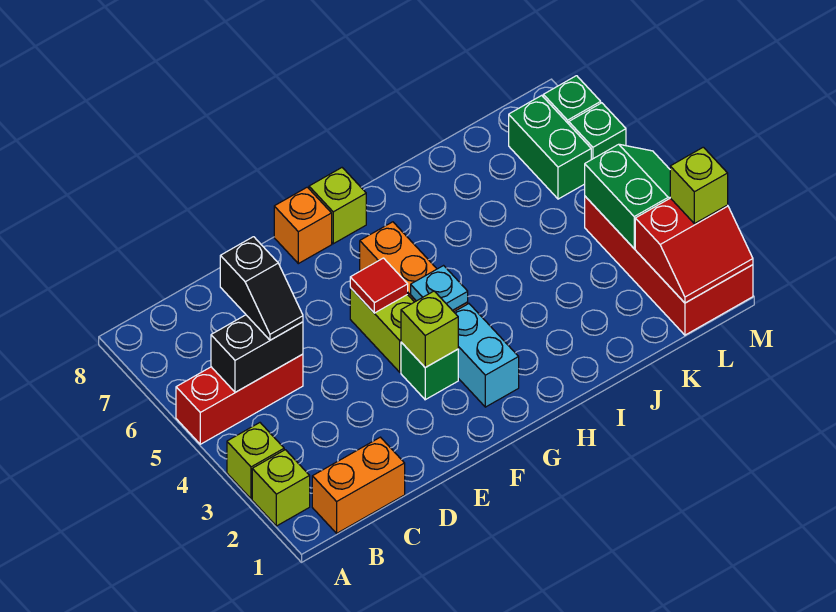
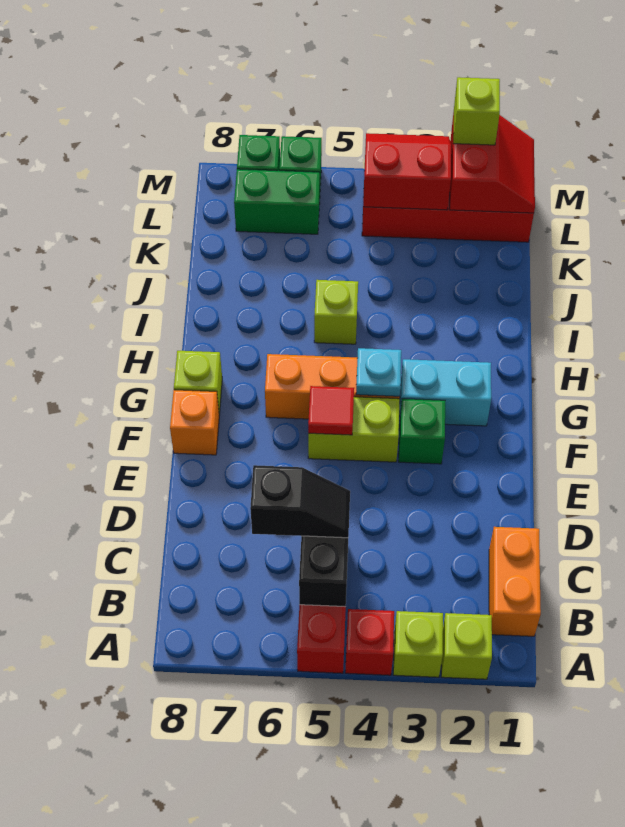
none -> red 1x1 brick [345,609,394,675]
lime 1x1 brick [401,291,458,367] -> lime 1x1 brick moved to [314,280,358,344]
green 2x2 slope [585,144,670,248] -> red 2x2 slope [363,133,451,210]

